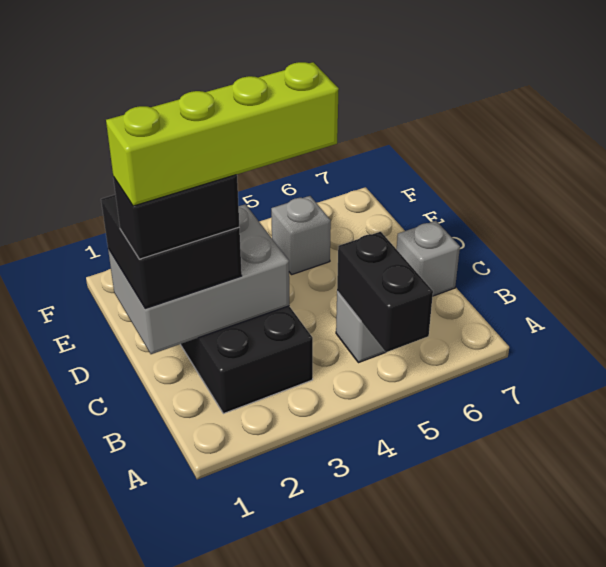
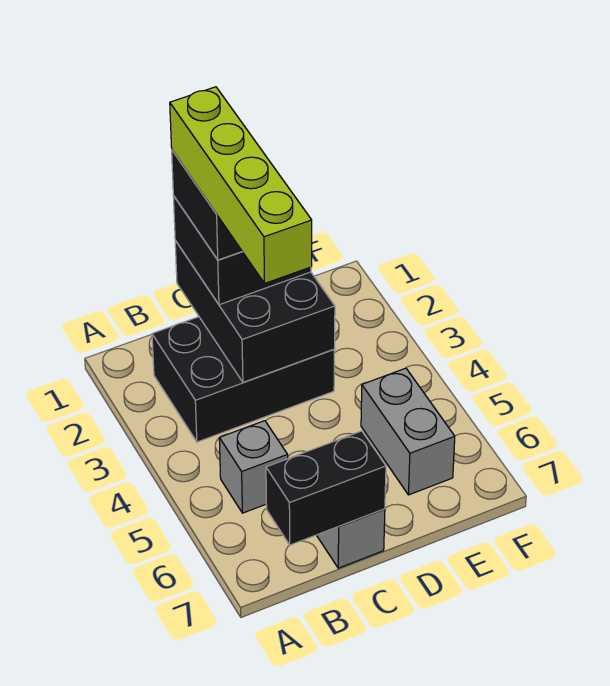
black 1x2 brick [337,232,433,352] -> black 1x2 brick moved to [266,431,386,545]
grey 2x3 brick [108,204,289,354] -> black 2x3 brick [175,241,335,383]
grey 1x1 brick [271,196,331,275] -> grey 1x2 brick [361,368,455,495]

